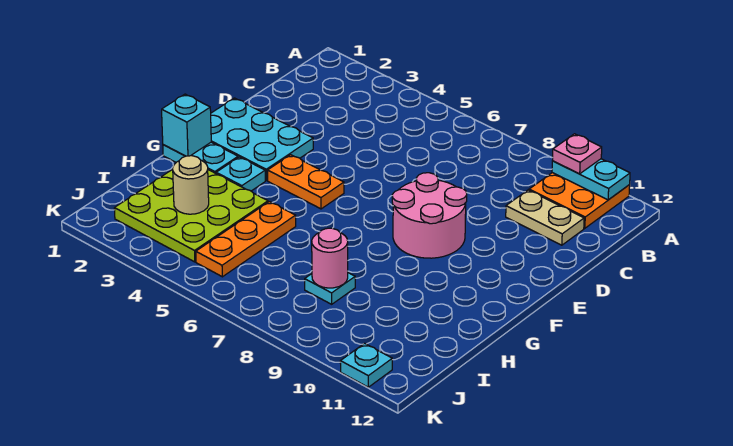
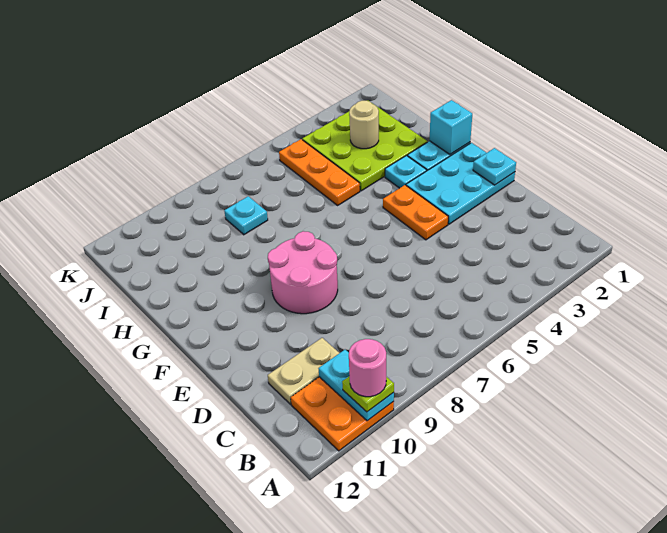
cyan 1x2 plate [552,159,630,200] -> cyan 1x2 plate turned to [318,350,394,421]
pink 1x1 plate [552,134,602,174] -> lime 1x1 plate [342,376,394,412]
orange 1x2 plate [268,155,344,209] -> orange 1x2 plate turned to [383,185,448,240]
pink 1x1 round brick [312,228,348,288] -> pink 1x1 round brick moved to [349,339,386,397]
cyan 1x1 plate [340,343,392,387] -> cyan 1x1 plate moved to [473,148,516,185]

